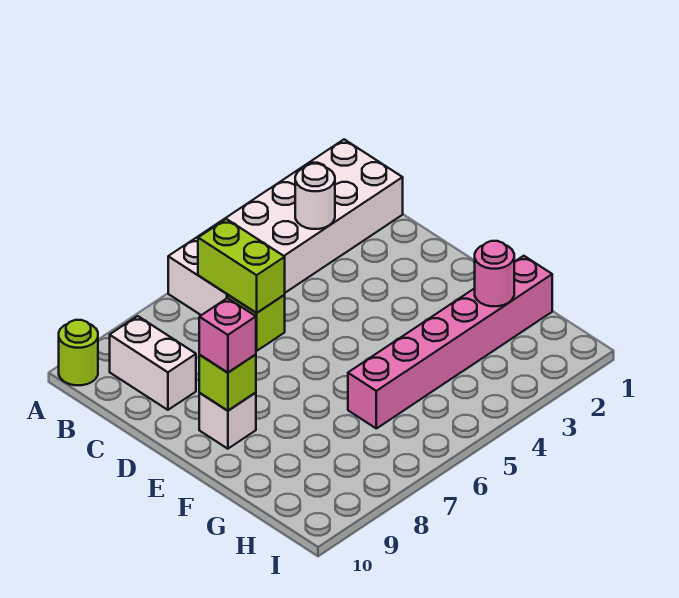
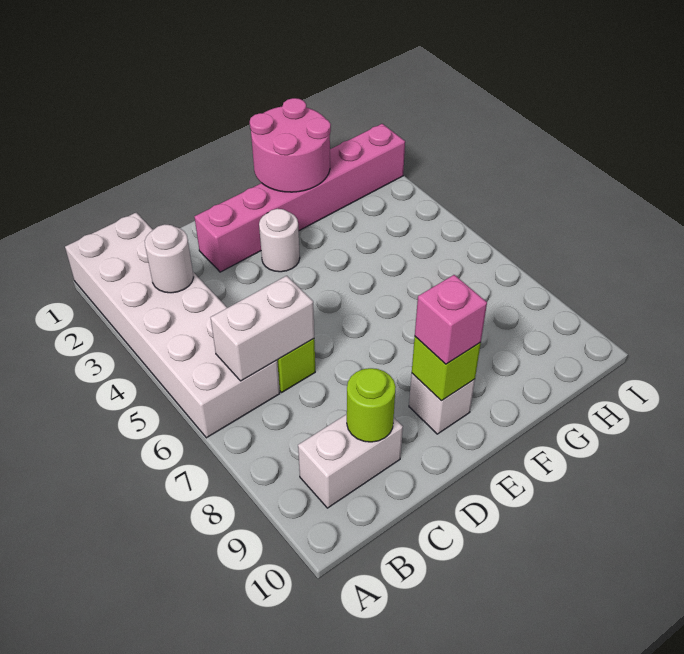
lime 1x1 round brick [59,320,98,385] -> lime 1x1 round brick moved to [347,368,396,442]
lime 1x2 brick [198,219,285,313] -> white 1x2 brick [211,276,314,381]
none -> white 1x1 round brick [259,209,300,272]
pink 1x6 brick [348,256,552,428] -> pink 1x6 brick turned to [195,124,405,272]
pink 1x1 round brick [475,241,514,306] -> pink 2x2 round brick [250,98,331,192]

